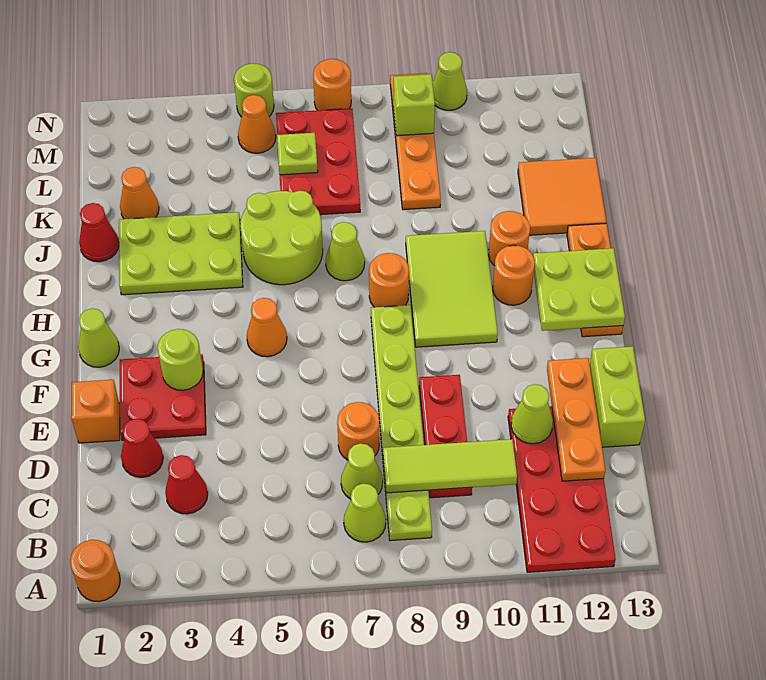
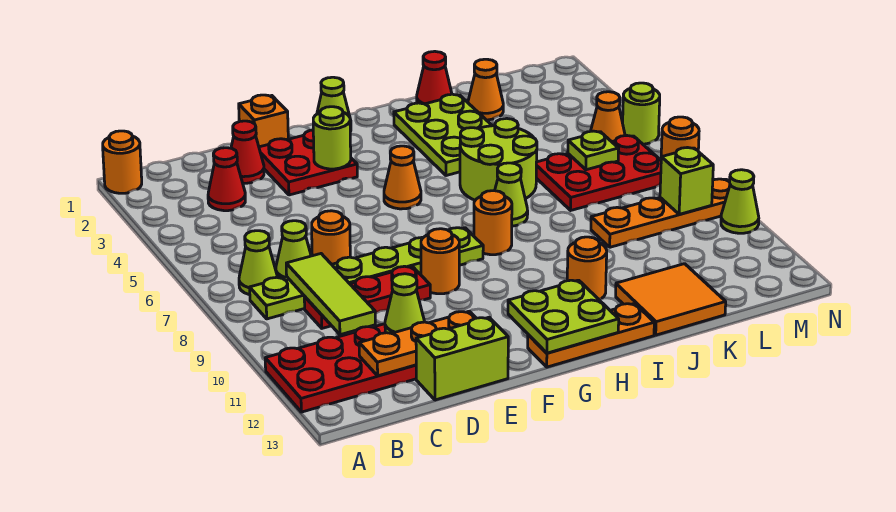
lime 2x3 tile [406,231,498,347] -> none
orange 1x1 round brick [493,245,535,305] -> orange 1x1 round brick moved to [421,229,459,294]

